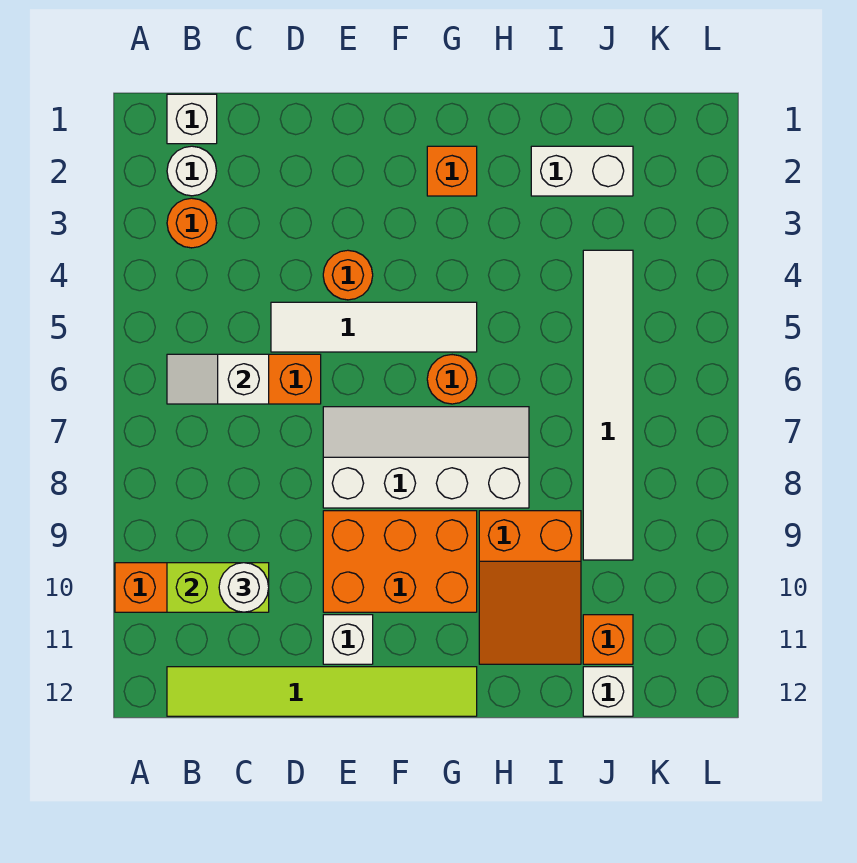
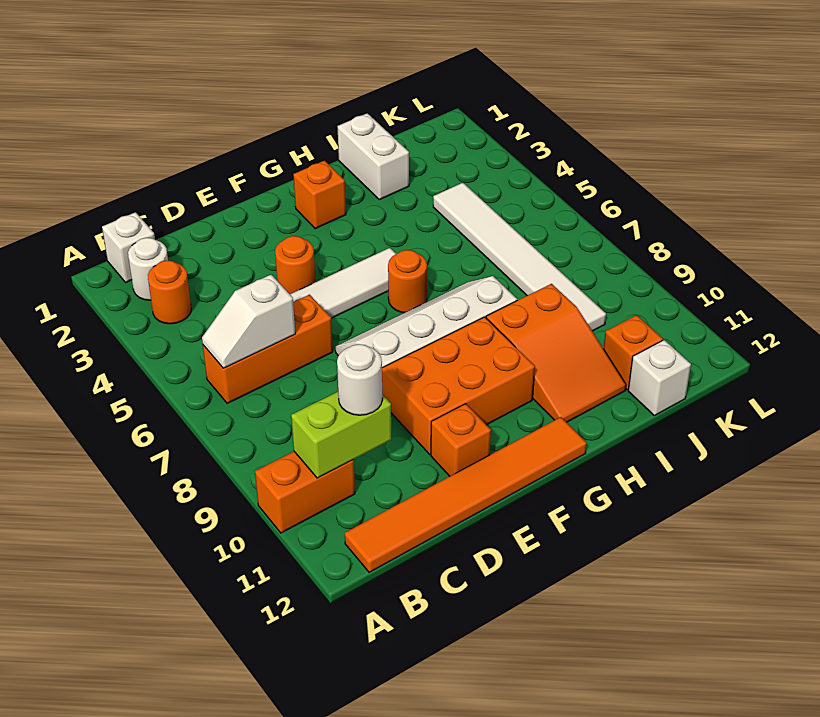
lime 1x6 tile [167,667,477,716] -> orange 1x6 tile [345,417,587,572]
white 1x1 brick [323,615,373,664] -> orange 1x1 brick [431,404,491,476]
white 1x2 brick [531,146,633,196] -> white 1x2 brick turned to [338,113,409,200]

